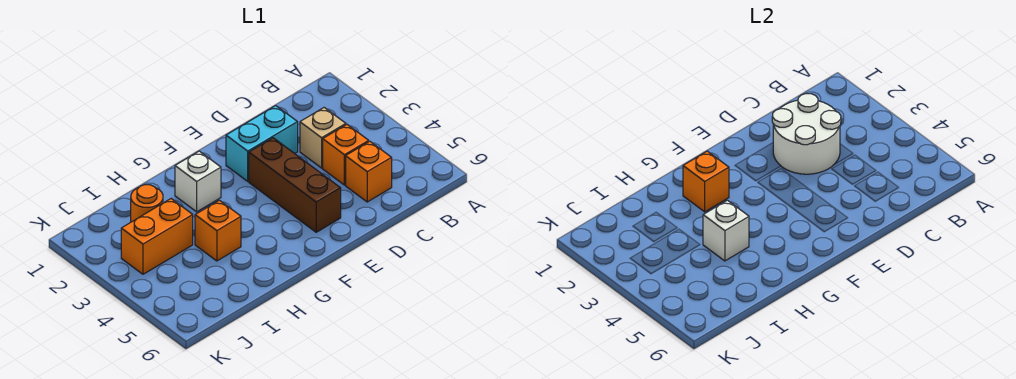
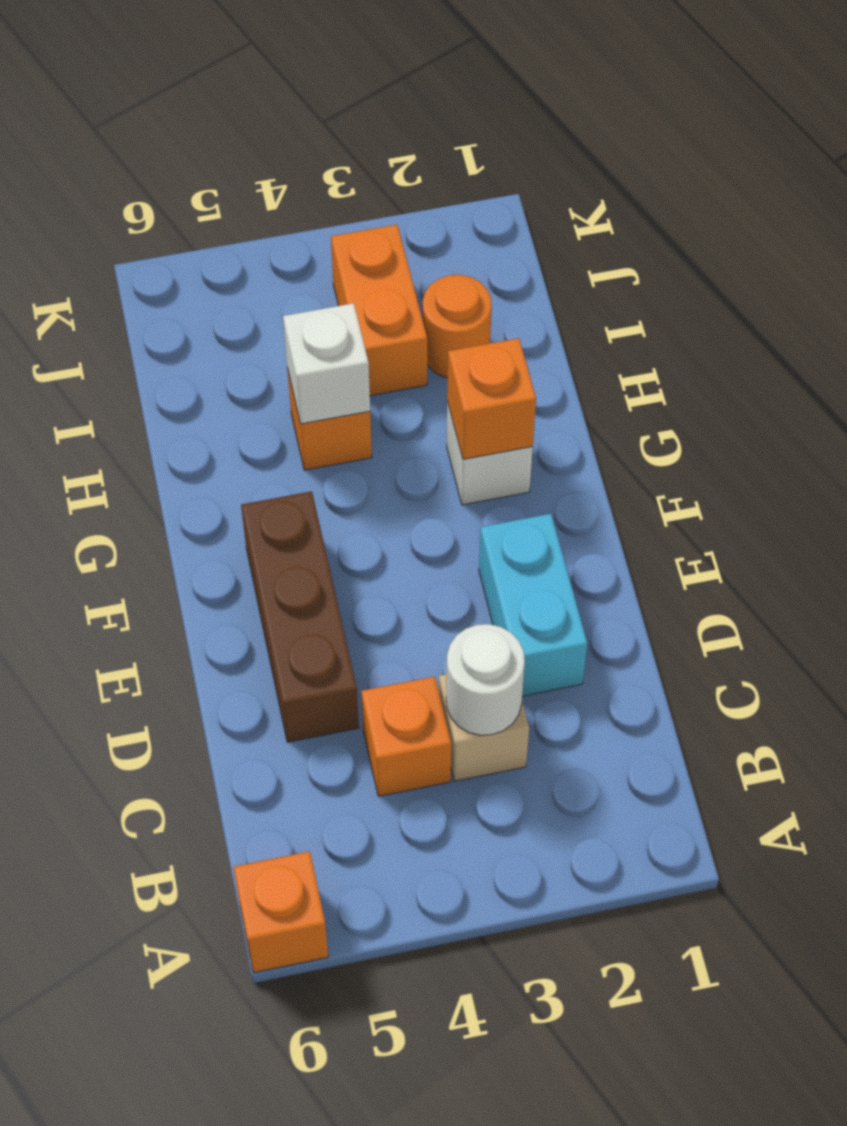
white 2x2 round brick [772,94,841,174] -> white 1x1 round brick [446,624,525,735]
orange 1x1 brick [346,141,392,202] -> orange 1x1 brick moved to [233,851,328,973]
brown 1x3 brick [249,138,341,232] -> brown 1x3 brick turned to [241,491,359,742]

